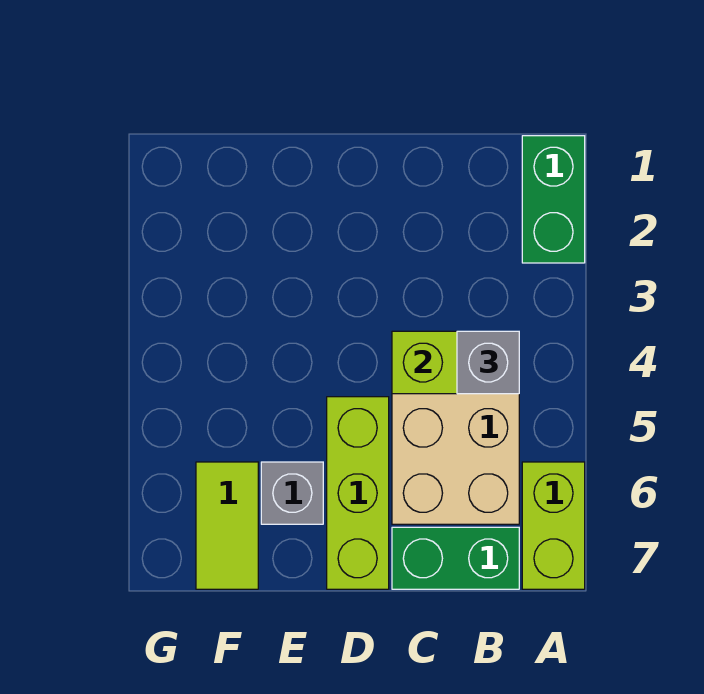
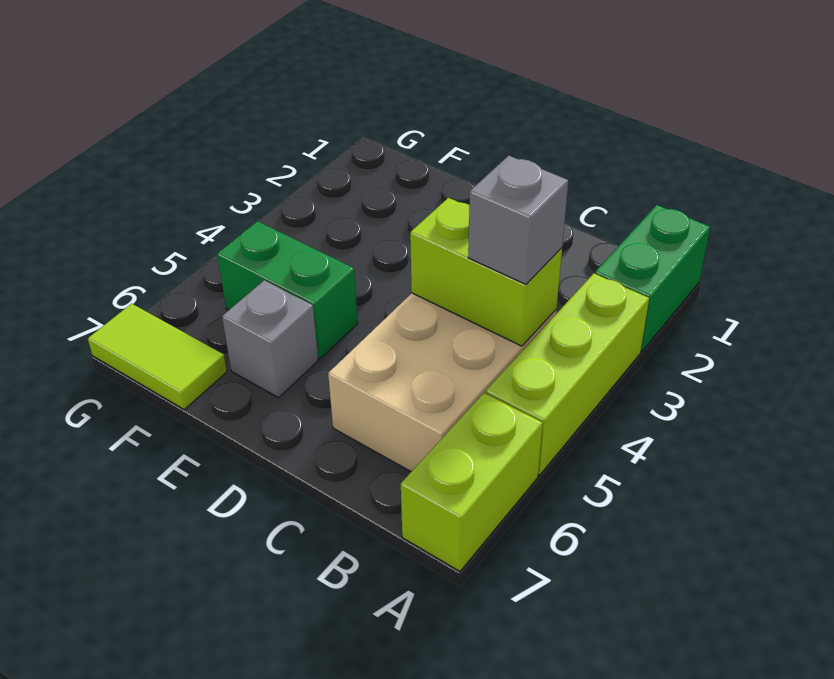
green 1x2 brick [392,527,519,589] -> green 1x2 brick moved to [217,221,358,358]
lime 1x3 brick [327,397,389,589] -> lime 1x3 brick moved to [486,273,649,475]
lime 1x2 tile [196,462,258,589] -> lime 1x2 tile turned to [88,304,227,410]

